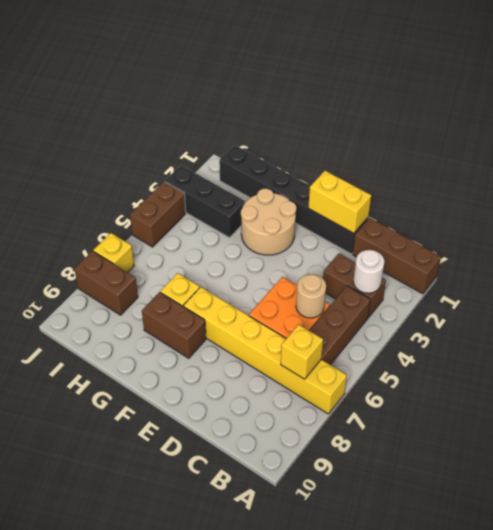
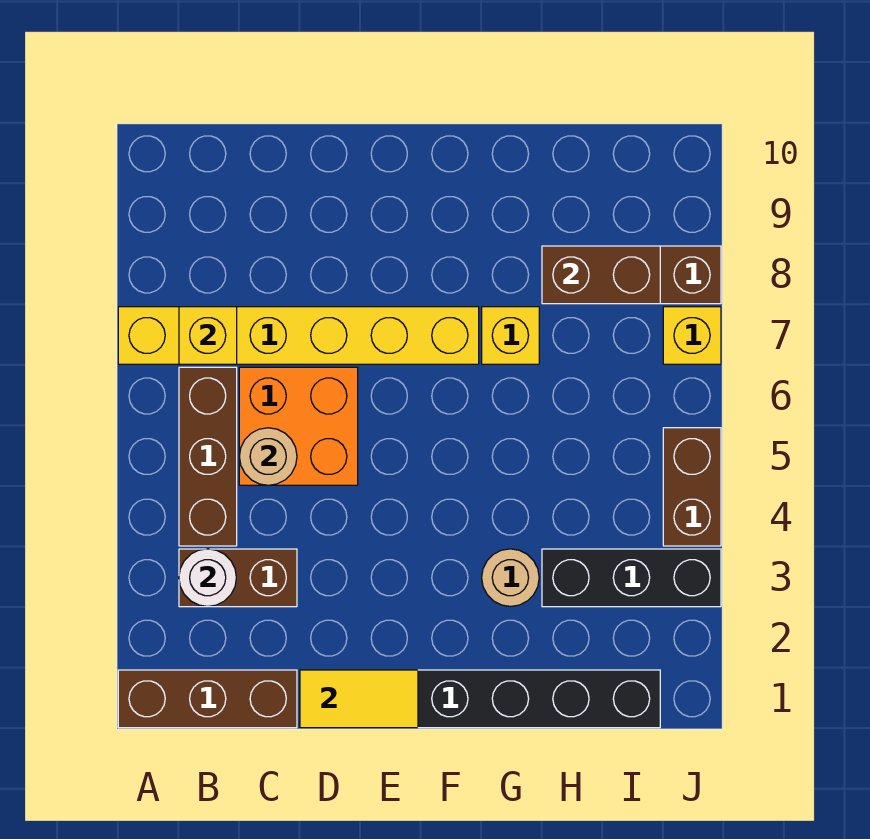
yellow 1x2 brick [308,171,371,233] -> yellow 1x2 tile [300,670,418,728]
tan 2x2 round brick [241,188,297,255] -> tan 1x1 round brick [482,549,539,606]
brown 1x2 brick [142,292,206,358] -> brown 1x2 brick moved to [542,246,660,304]

